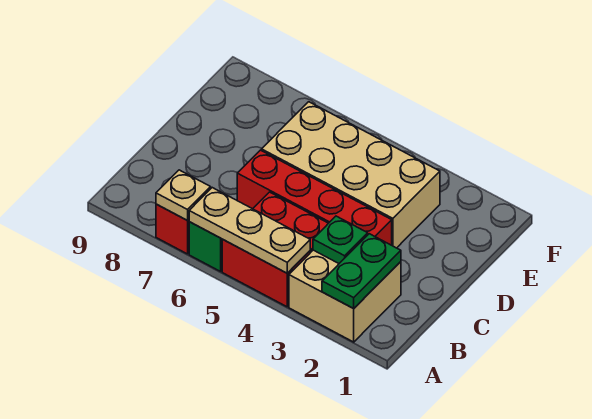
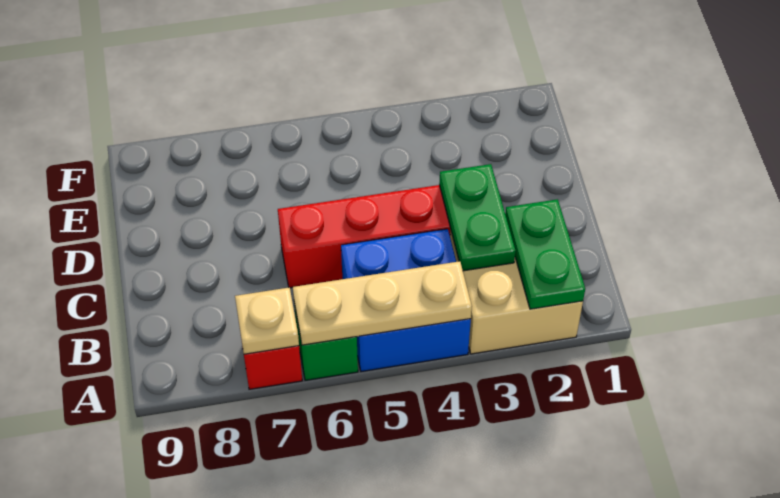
red 2x2 brick [222,192,328,307] -> blue 2x2 brick [341,229,471,372]
green 1x1 plate [313,216,368,263] -> green 1x2 plate [439,164,516,271]
tan 2x4 brick [262,102,440,248] -> none

